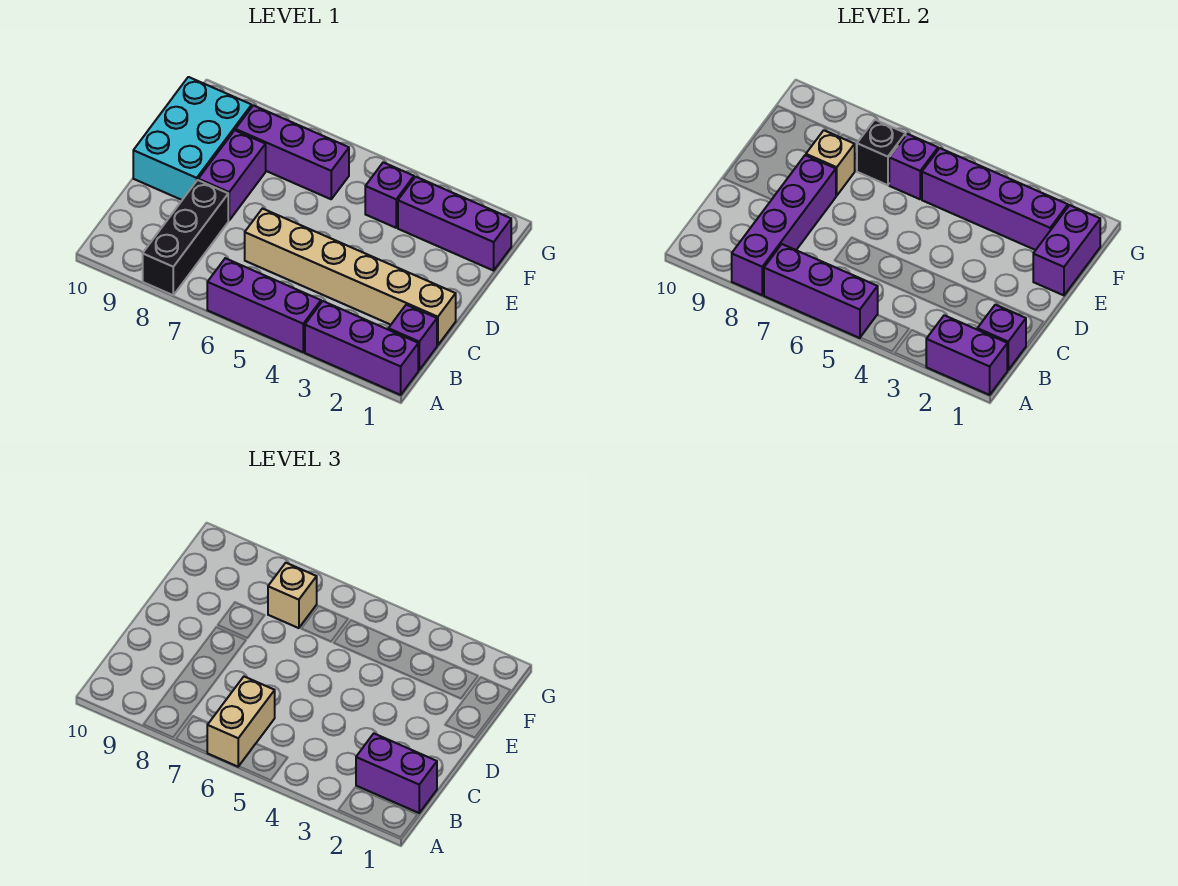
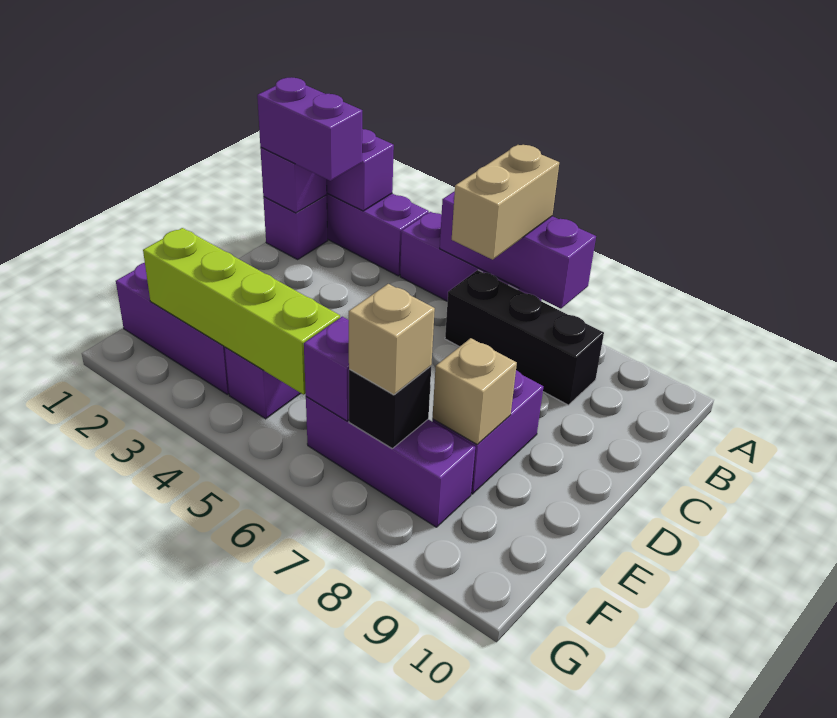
black 1x3 brick [143,180,228,295] -> black 1x3 brick turned to [445,270,604,405]
purple 1x4 brick [732,155,836,295] -> none
tan 1x6 brick [245,209,456,345] -> none
cyan 2x3 brick [133,77,252,200] -> none
purple 1x2 brick [1033,205,1100,295] -> none
purple 1x4 brick [922,148,1068,250] -> lime 1x4 brick [143,228,340,395]

